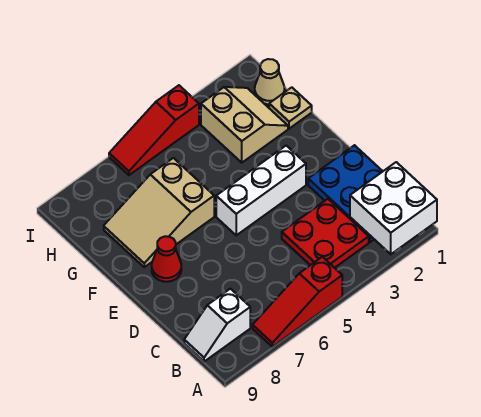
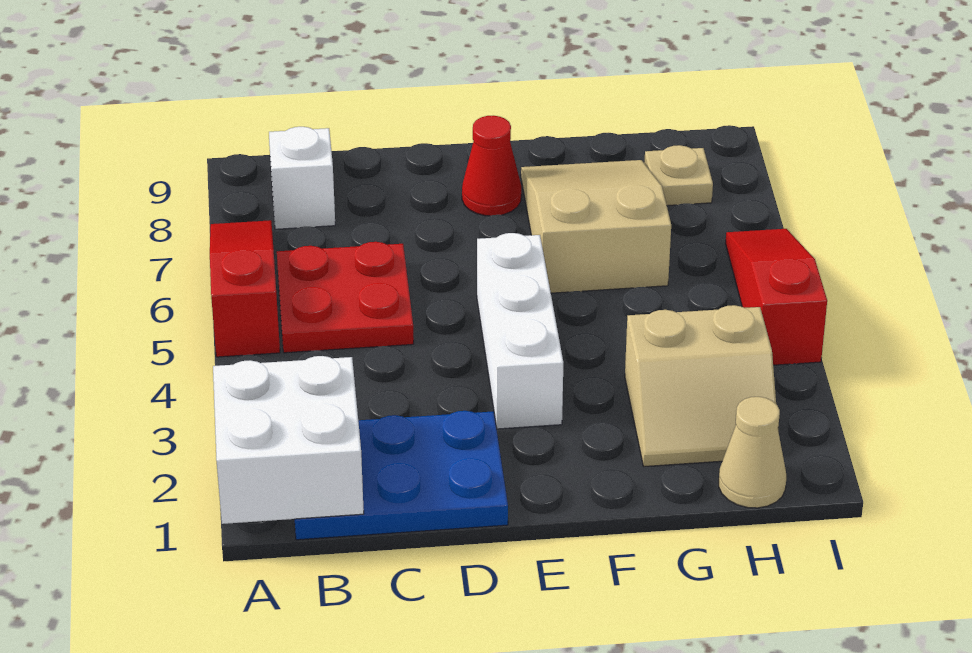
red 2x2 plate [282,199,369,268] -> red 2x2 plate moved to [277,242,414,353]
tan 1x1 plate [269,87,312,129] -> tan 1x1 plate moved to [644,145,713,206]

